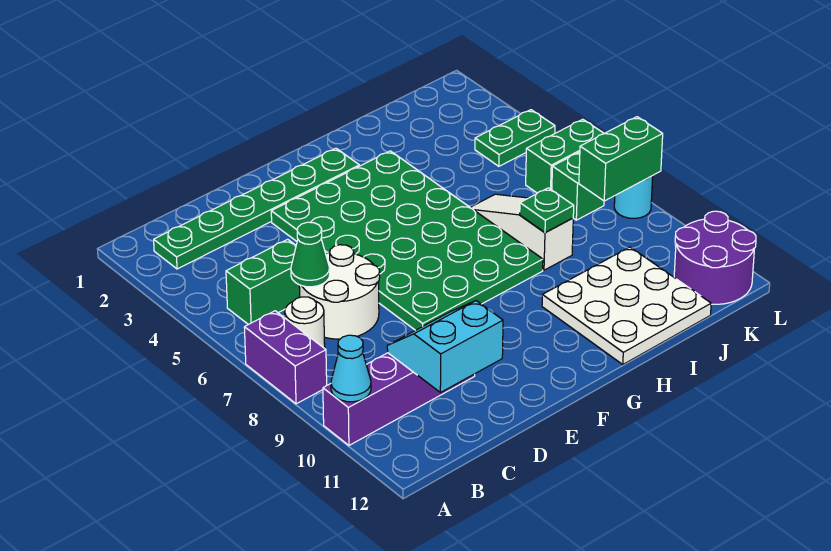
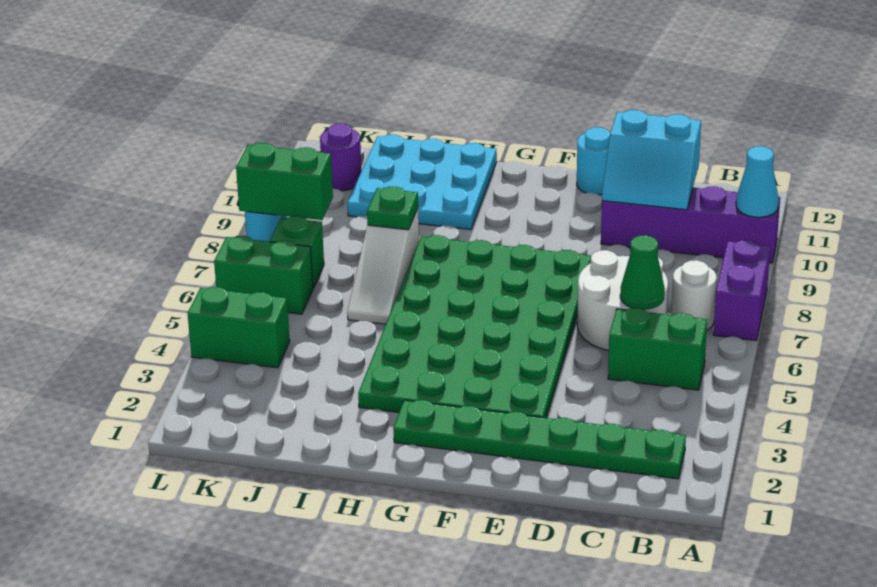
none -> cyan 1x1 round brick [577,127,610,195]
white 3x3 plate [542,247,711,364] -> cyan 3x3 plate [348,134,497,230]
green 1x2 plate [475,110,555,166] -> green 1x2 brick [188,287,290,368]
purple 2x2 round brick [674,211,756,304] -> purple 1x1 round brick [320,124,362,191]

